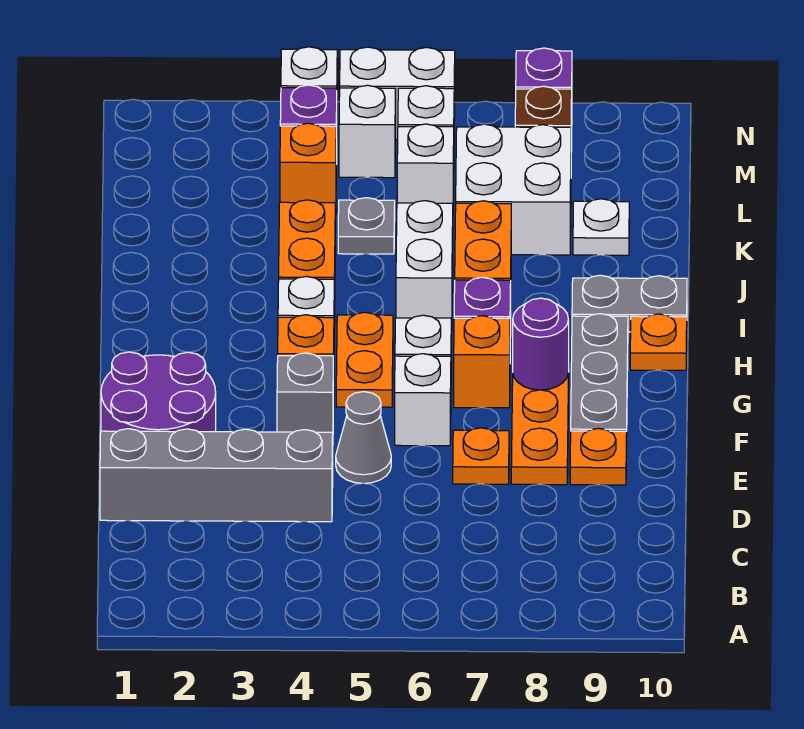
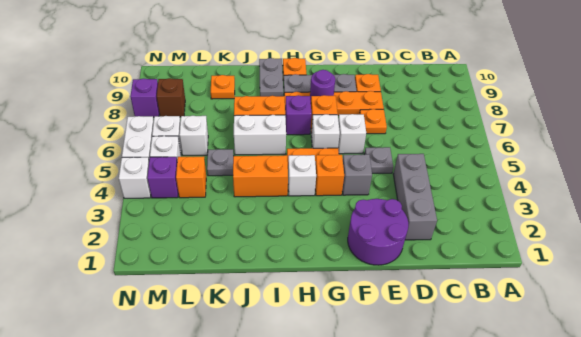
grey 1x4 brick [100,429,333,522] -> grey 1x3 brick [393,154,437,240]
grey 1x1 cone [336,392,391,483] -> grey 1x1 plate [364,147,393,173]
white 2x2 brick [456,124,571,255] -> none
white 1x1 plate [573,199,629,255] -> orange 1x1 plate [211,75,235,99]

